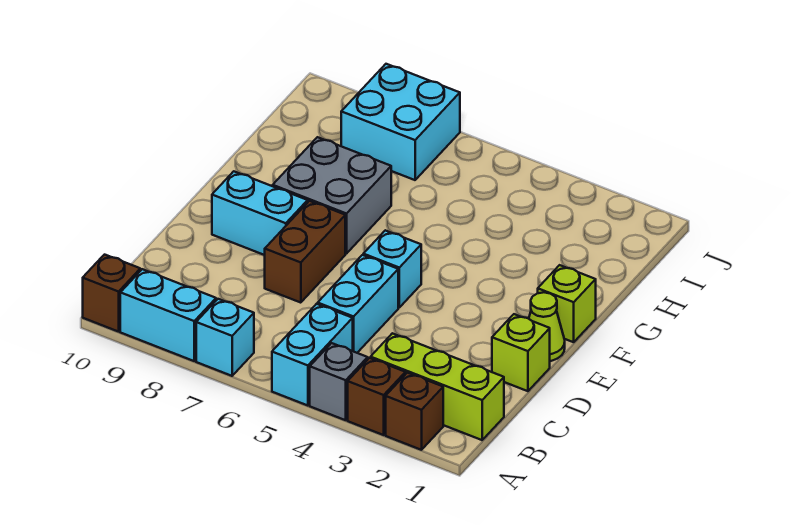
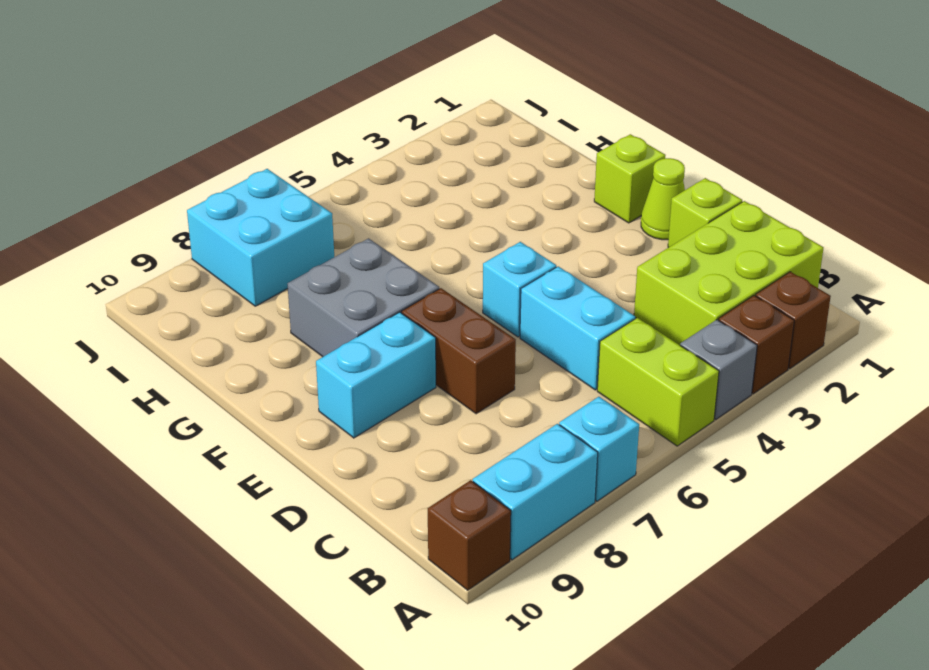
cyan 1x2 brick [272,304,353,406] -> lime 1x2 brick [597,318,719,446]
lime 1x3 brick [371,333,504,440] -> lime 2x3 brick [634,201,823,345]

